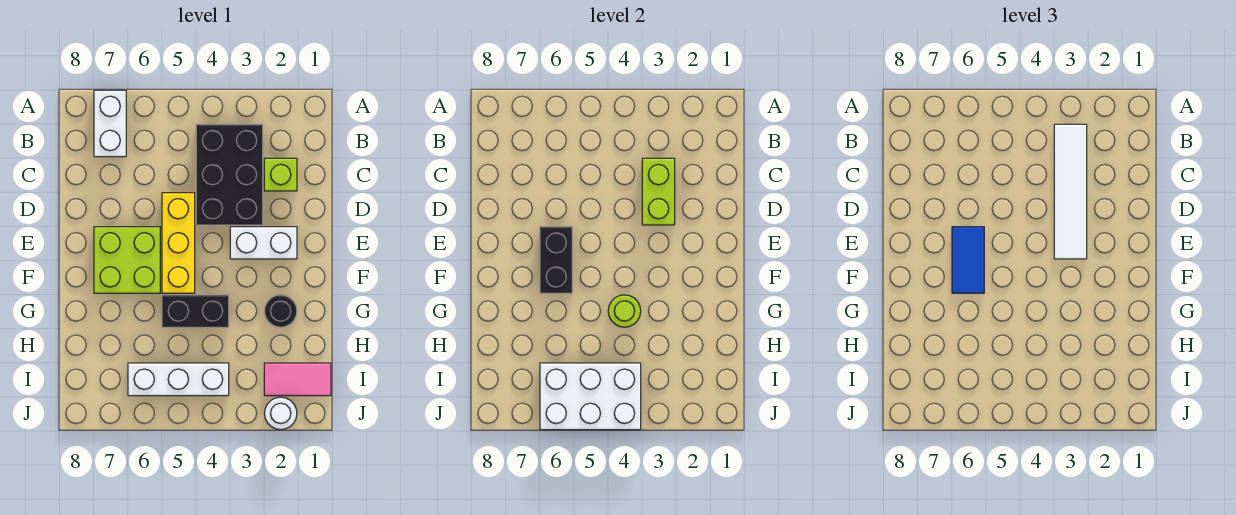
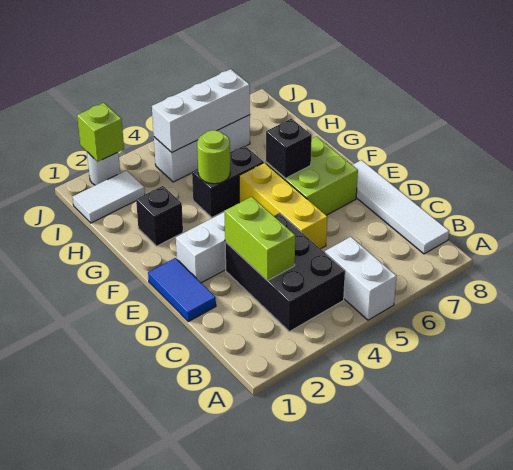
white 1x2 brick [94,90,126,157] -> white 1x2 brick moved to [325,237,397,320]
white 1x4 tile [1054,124,1087,259] -> white 1x4 tile moved to [353,160,449,254]
lime 1x1 brick [264,158,297,191] -> lime 1x1 brick moved to [77,103,124,161]
black 1x2 brick [540,227,572,293] -> black 1x1 brick [266,119,312,178]
blue 1x2 tile [952,227,984,293] -> blue 1x2 tile moved to [148,258,216,322]
black 1x1 round brick [265,295,297,327] -> black 1x1 brick [136,186,183,246]
pink 1x2 tile [264,363,331,396] -> white 1x2 tile [73,170,145,223]
white 2x3 brick [540,363,641,430] -> white 1x3 brick [152,69,250,152]

